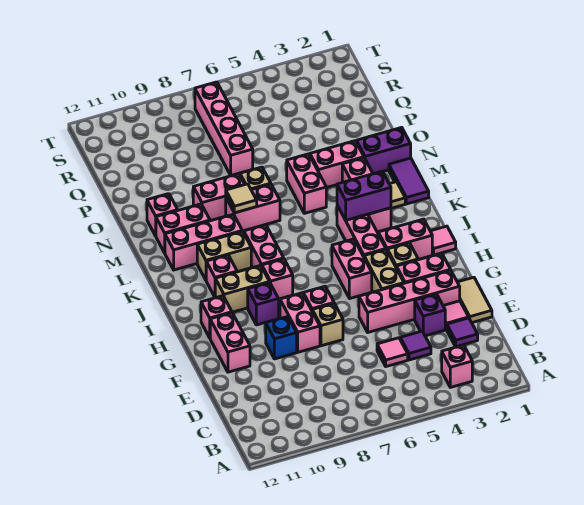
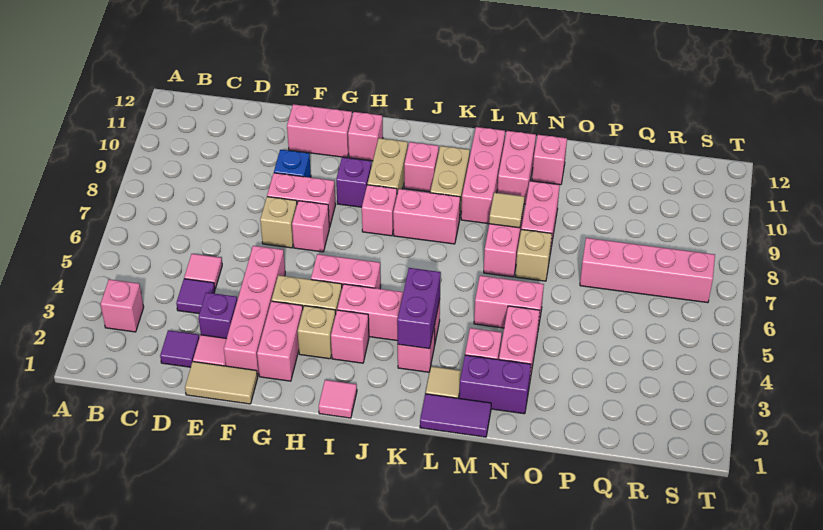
pink 1x2 brick [378,219,432,260] -> pink 1x1 brick [331,310,369,363]
purple 1x2 brick [357,127,411,174] -> purple 1x2 brick turned to [459,355,531,414]

